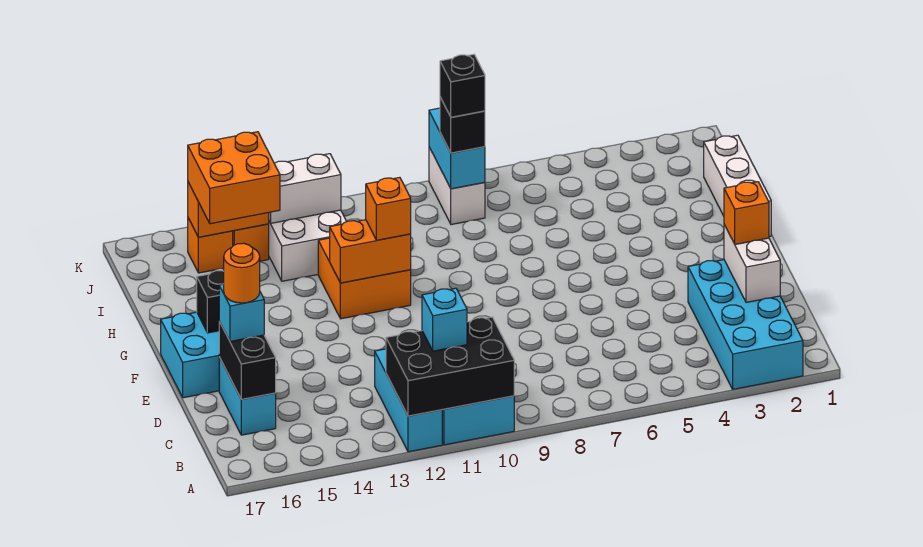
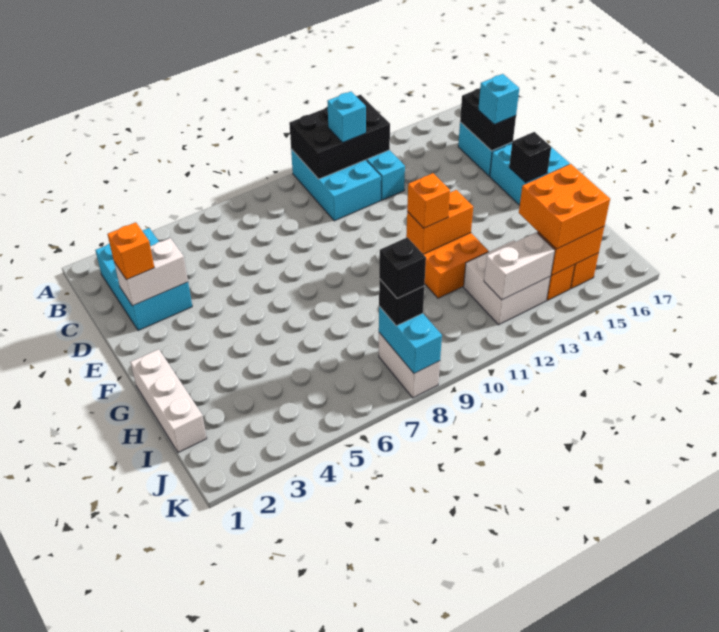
cyan 2x4 brick [688,260,803,389] -> cyan 2x3 brick [95,228,192,331]
white 1x2 brick [724,225,780,302] -> white 1x2 brick turned to [114,238,188,306]
orange 1x1 round brick [223,243,260,303] -> none

